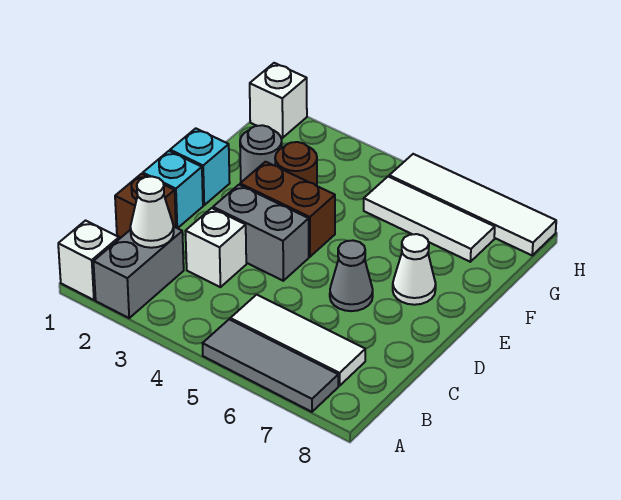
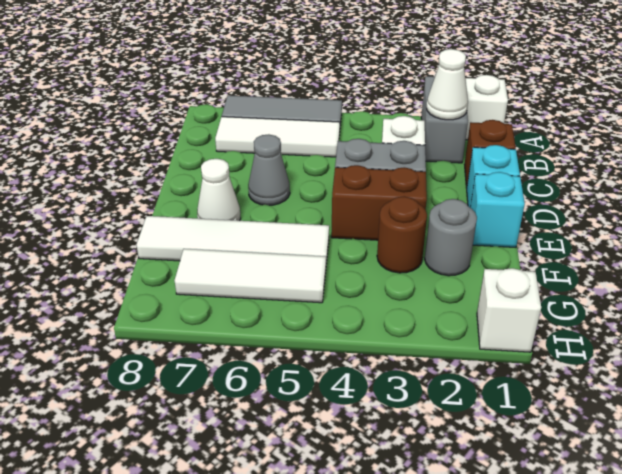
white 1x4 tile [389,154,556,255] -> white 1x4 tile moved to [137,216,329,264]

